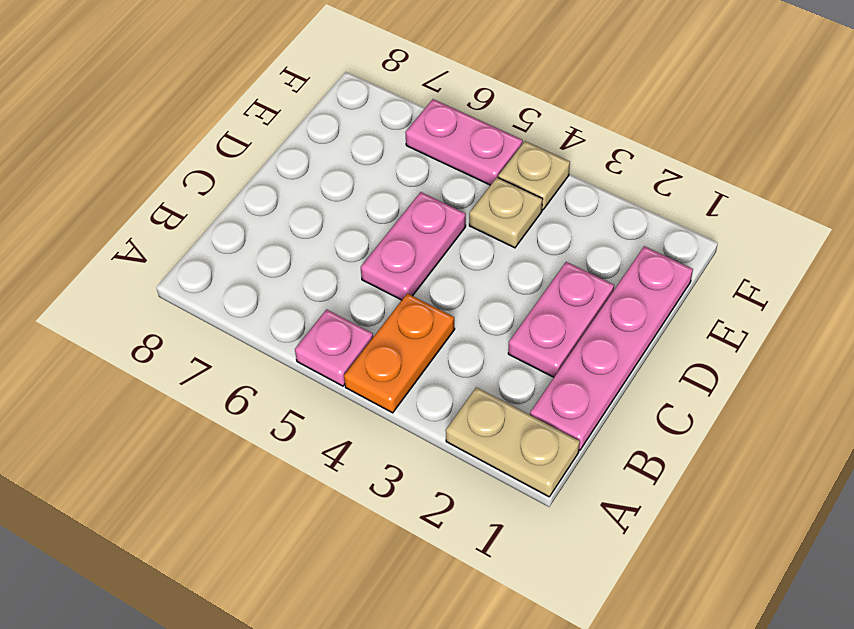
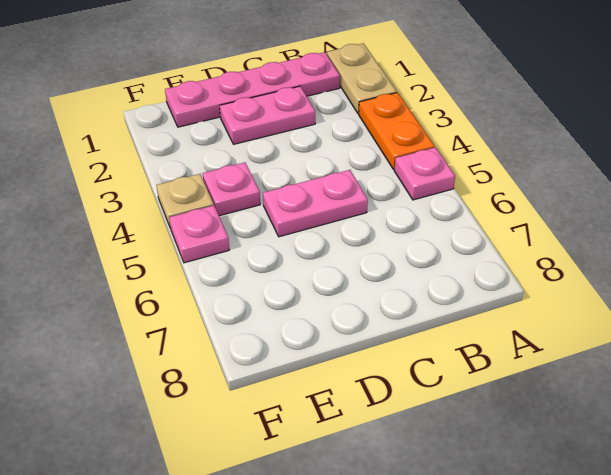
orange 1x2 plate [344,293,455,413] -> orange 1x2 plate turned to [359,93,435,170]
tan 1x1 plate [469,177,542,248] -> pink 1x1 plate [202,163,260,216]
pink 1x2 plate [405,99,523,185] -> pink 1x1 plate [169,206,229,263]

